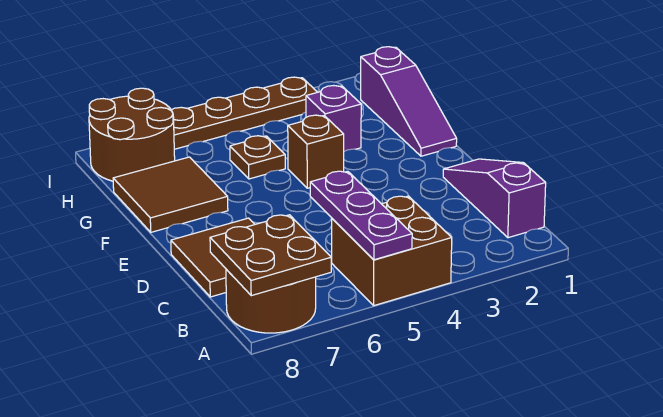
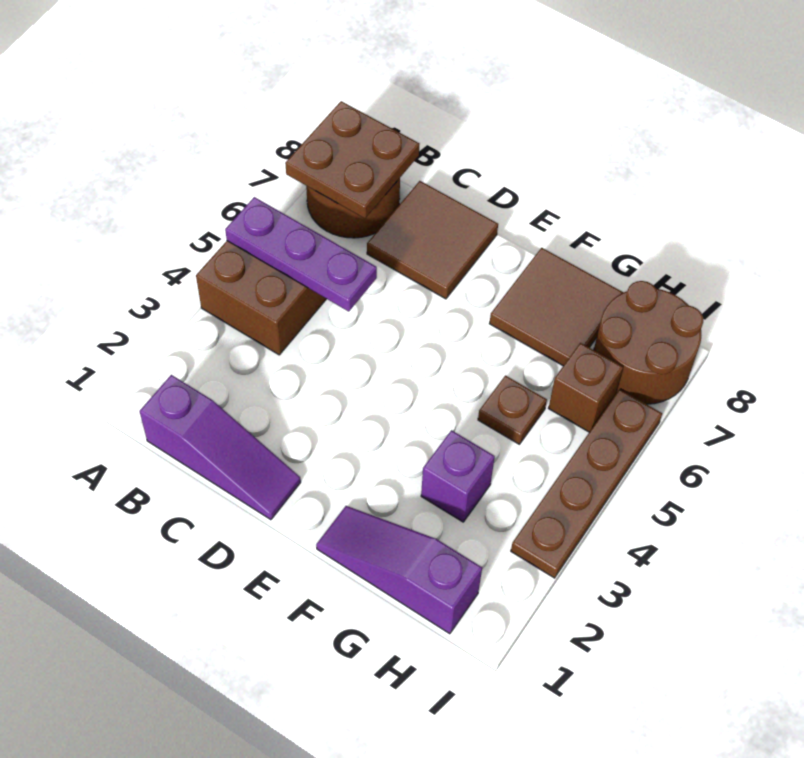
brown 1x1 brick [288,115,344,188] -> brown 1x1 brick moved to [549,343,623,432]

